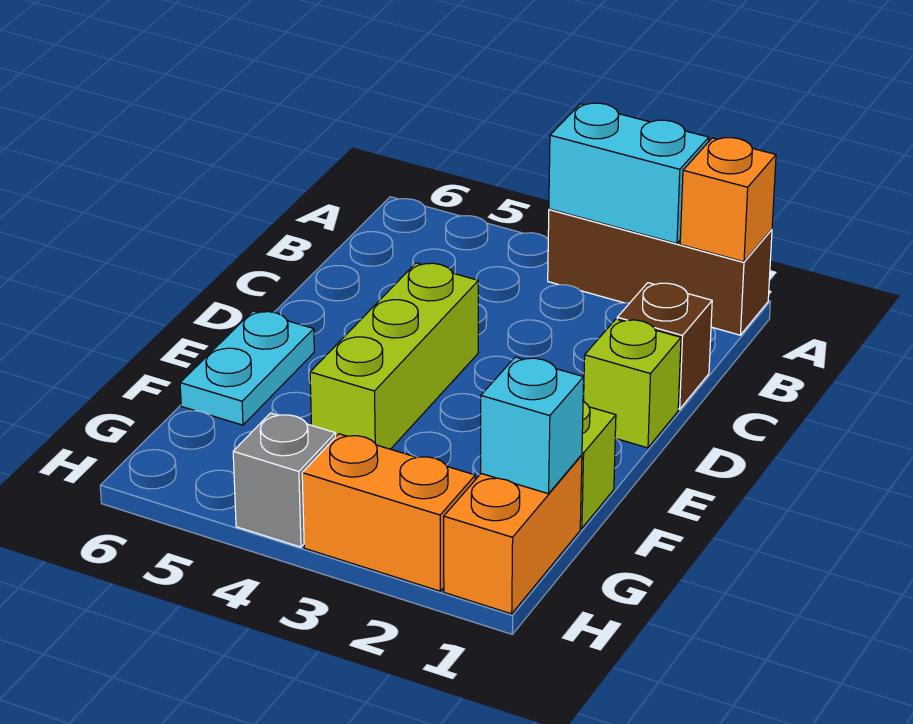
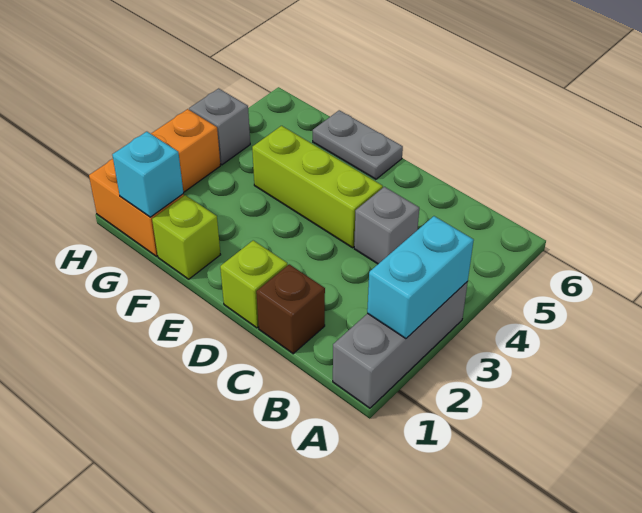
brown 1x3 brick [548,209,772,335] -> grey 1x3 brick [333,282,468,408]
orange 1x1 brick [680,138,776,262] -> none
none -> grey 1x1 brick [354,187,419,264]
cyan 1x2 plate [180,311,314,425] -> grey 1x2 plate [313,110,403,179]

